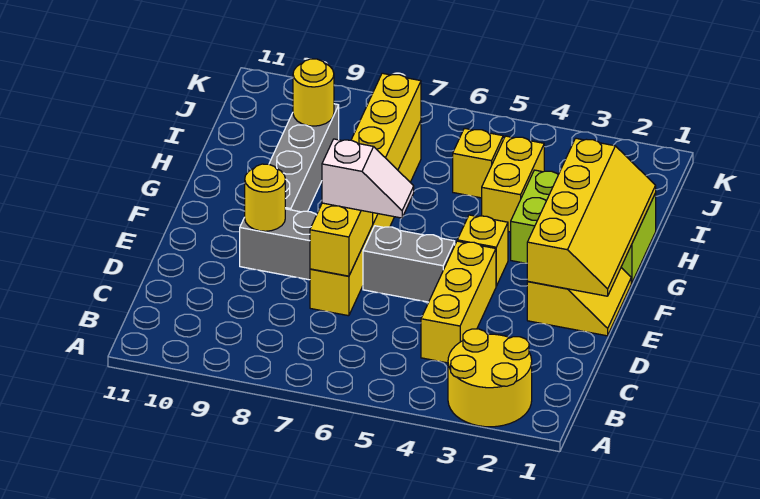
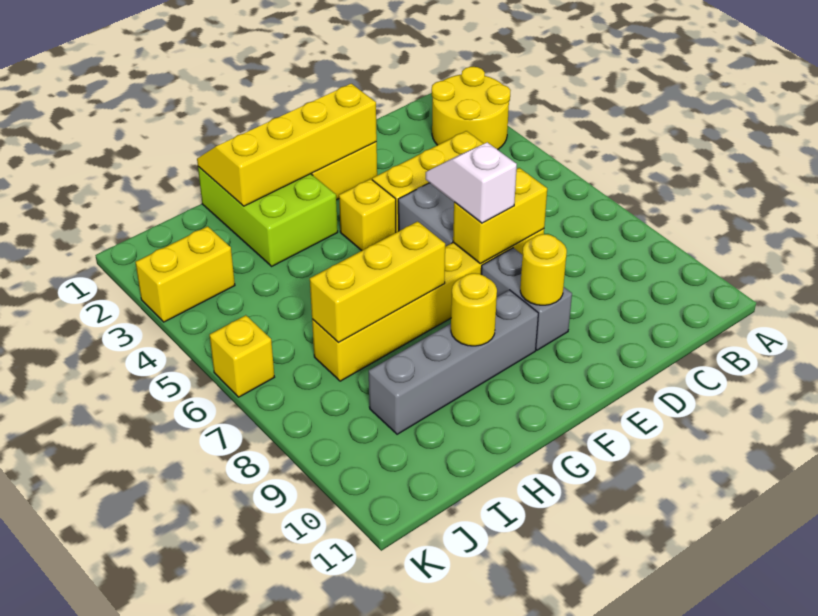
yellow 1x2 brick [482,136,544,232] -> yellow 1x2 brick moved to [135,226,235,322]
yellow 1x1 brick [453,128,503,198] -> yellow 1x1 brick moved to [210,315,274,397]
yellow 1x1 round brick [293,59,334,126] -> yellow 1x1 round brick moved to [451,273,497,346]

